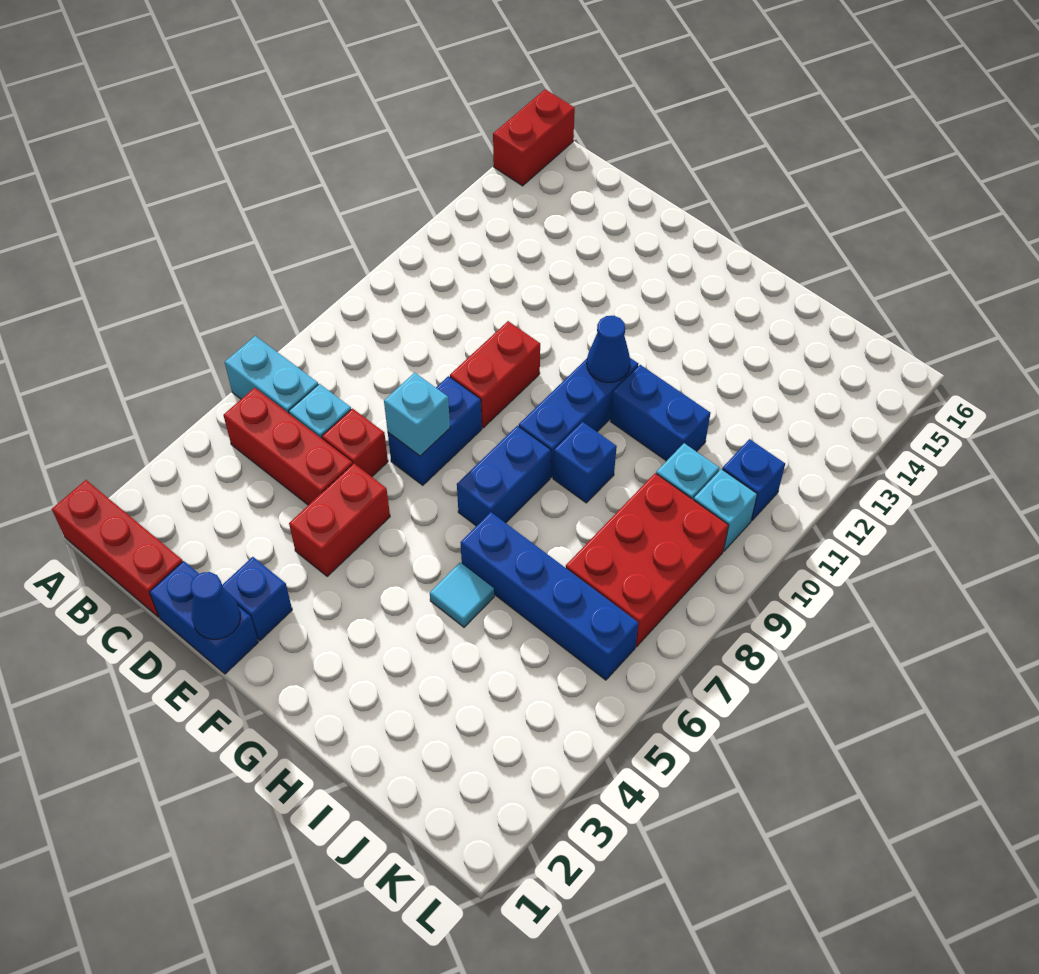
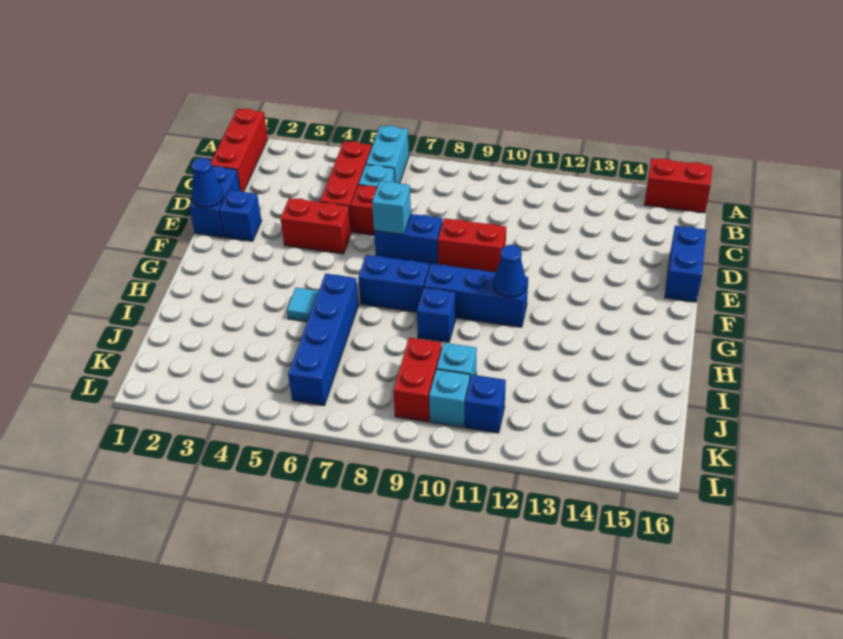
blue 1x2 brick [611,365,710,461] -> blue 1x2 brick moved to [665,226,706,302]
red 2x3 brick [566,473,729,647] -> red 1x2 brick [393,338,442,422]

